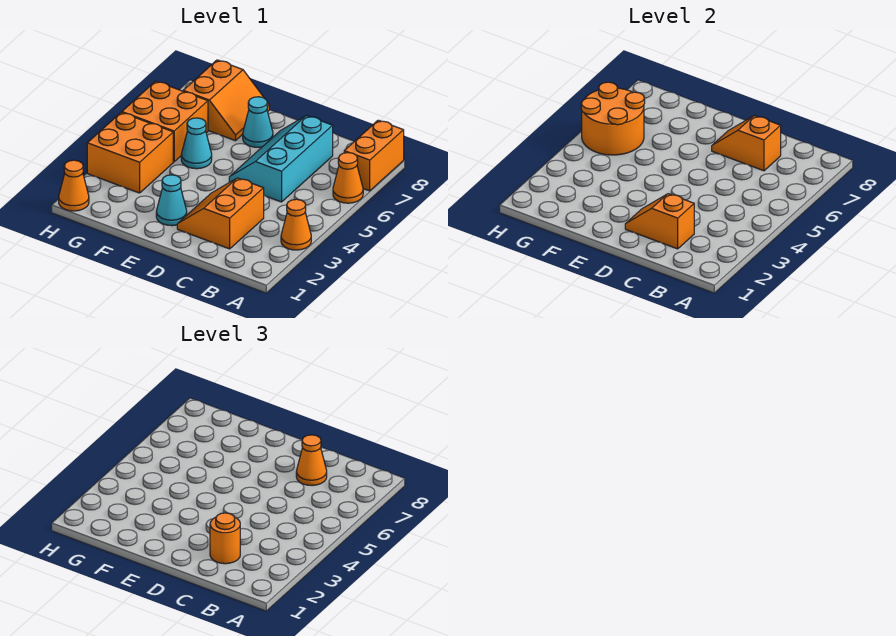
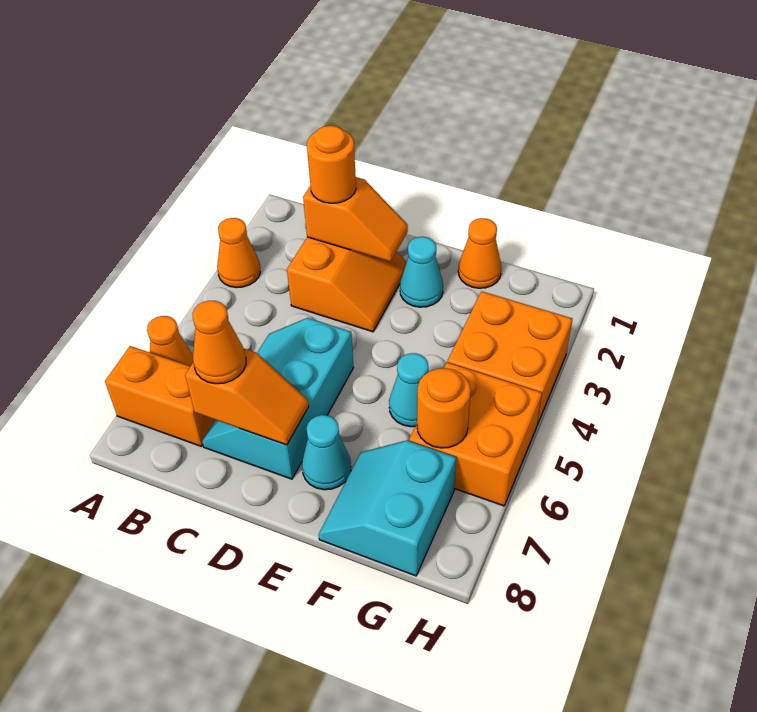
orange 1x2 brick [344,120,404,191] -> orange 1x2 brick turned to [105,346,215,446]
cyan 2x3 slope [229,116,333,202] -> cyan 2x3 slope turned to [202,318,354,479]
orange 2x2 slope [183,60,269,141] -> cyan 2x2 slope [319,440,456,576]
orange 2x2 round brick [581,82,645,155] -> orange 1x1 round brick [417,368,471,448]
orange 1x1 cone [59,160,89,211] -> orange 1x1 cone moved to [458,218,502,288]

